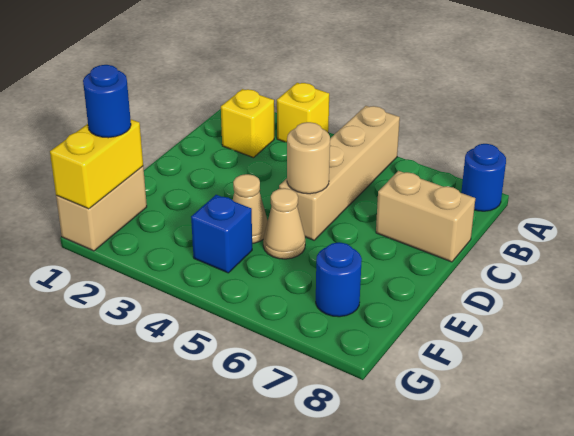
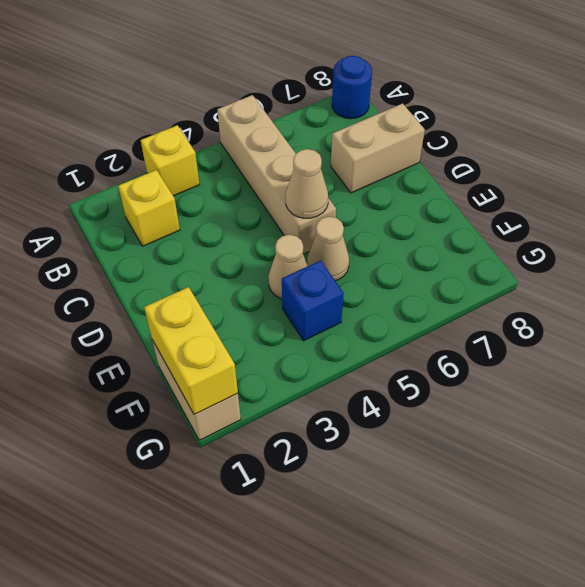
tan 1x1 round brick [287,122,330,194] -> tan 1x1 cone [286,149,328,218]
blue 1x1 round brick [83,65,131,138] -> none
blue 1x1 round brick [316,242,362,317] -> none

